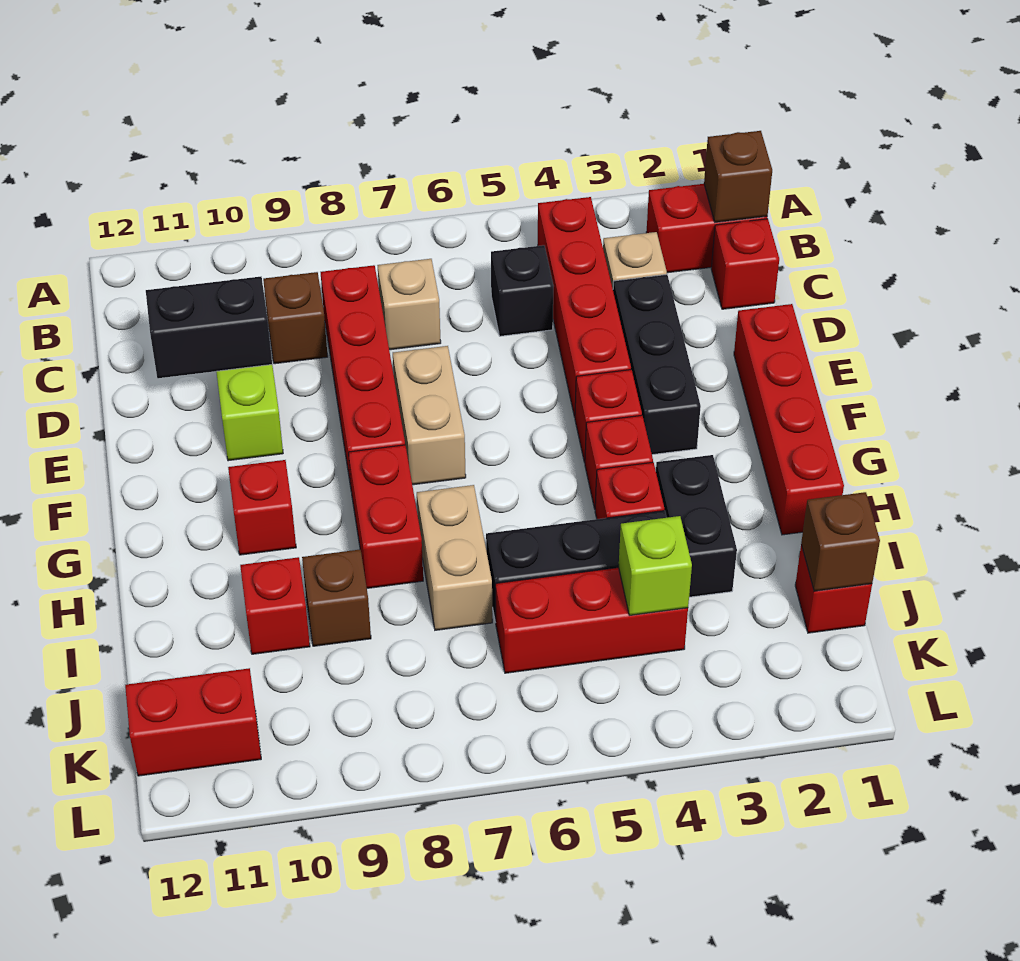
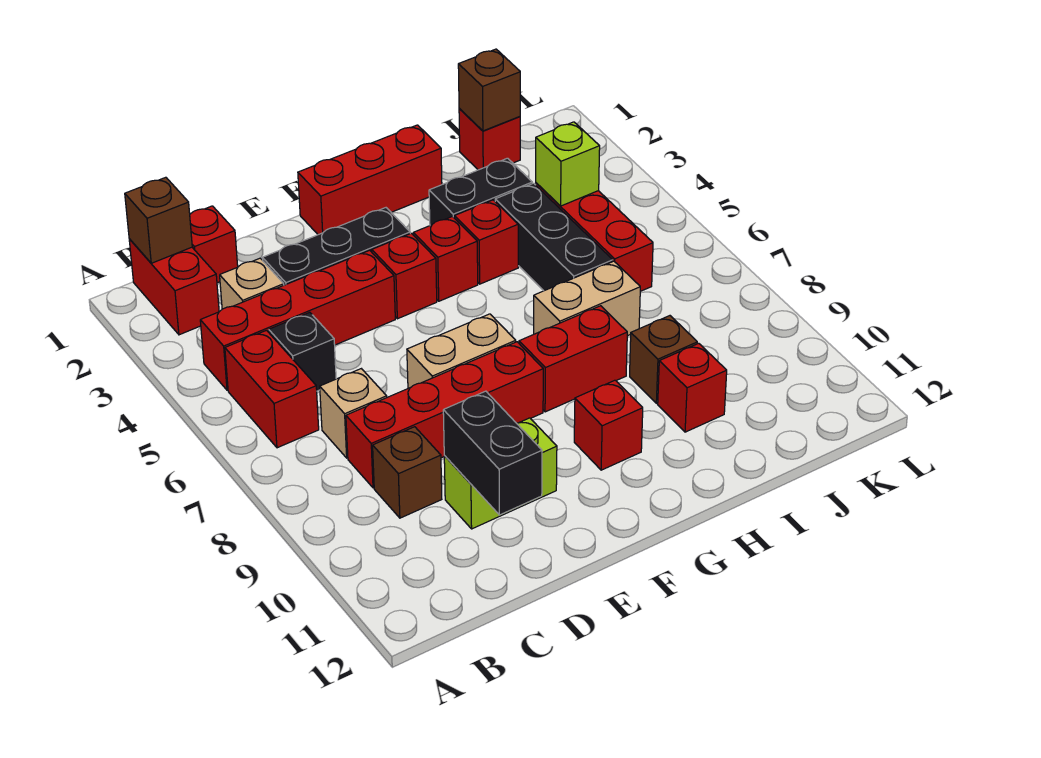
red 1x4 brick [734,304,844,535] -> red 1x3 brick [298,125,442,235]
red 1x2 brick [125,668,261,776] -> red 1x2 brick moved to [225,330,319,448]

